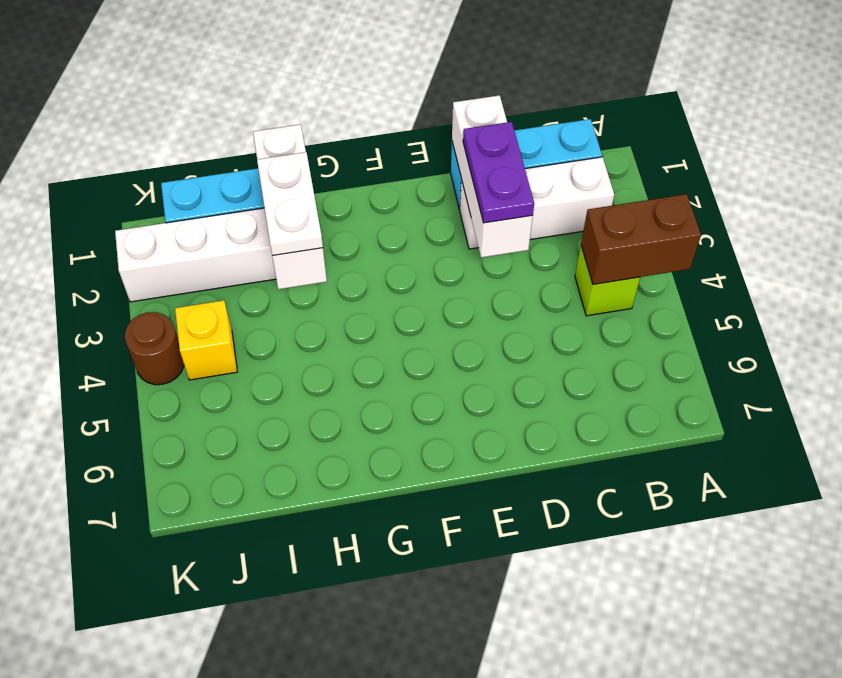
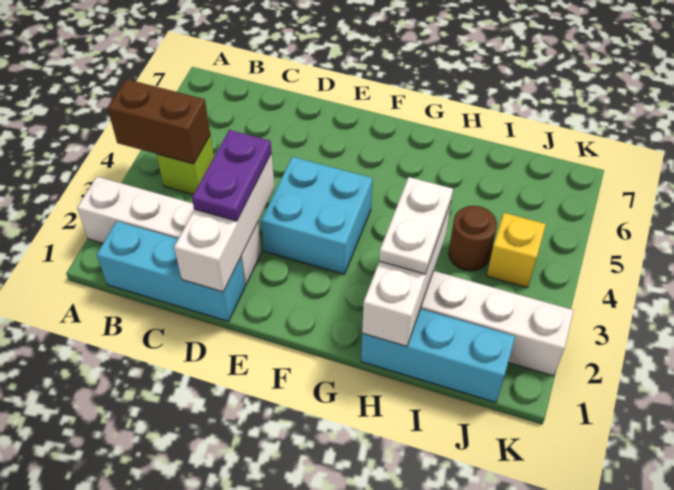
white 1x3 brick [460,157,614,249] -> white 1x4 brick [77,177,261,285]
none -> cyan 2x2 brick [261,157,372,274]
brown 1x1 round brick [125,312,184,385] -> brown 1x1 round brick moved to [449,206,497,271]

